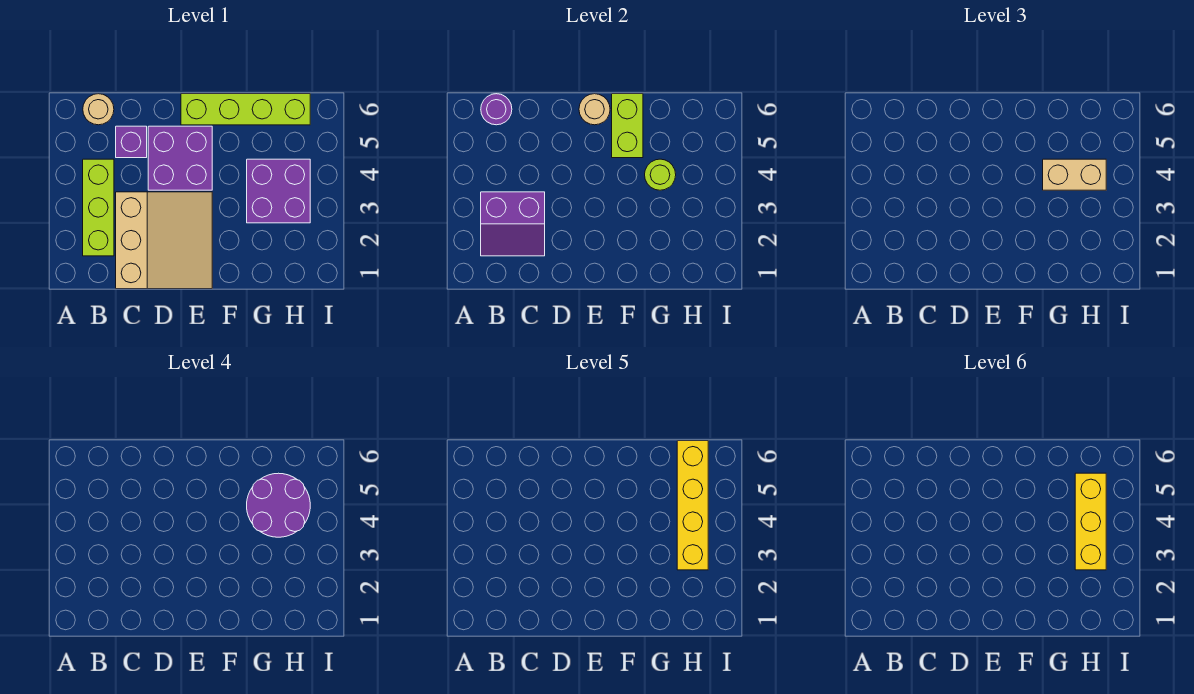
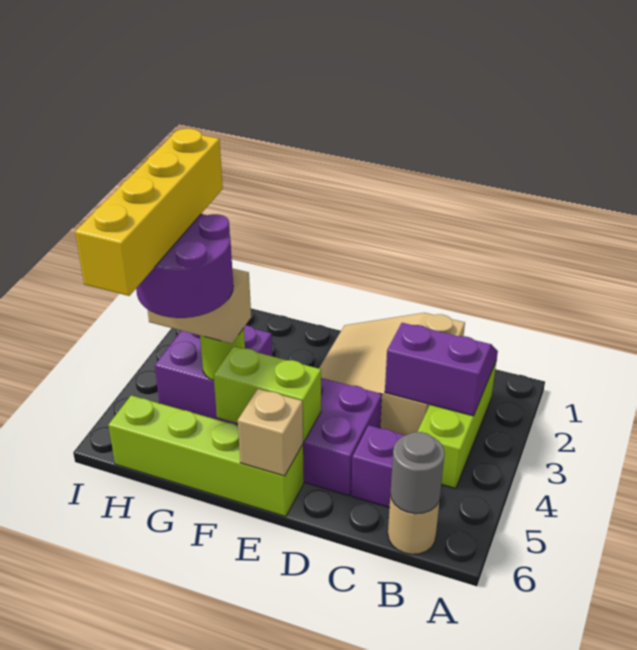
purple 1x1 round brick [481,94,512,125] -> grey 1x1 round brick [390,432,445,514]
tan 1x1 round brick [579,94,610,125] -> tan 1x1 brick [238,389,303,476]
lime 1x2 brick [612,94,643,158] -> lime 1x2 brick turned to [213,346,321,442]
yellow 1x3 brick [1075,473,1106,570] -> none

